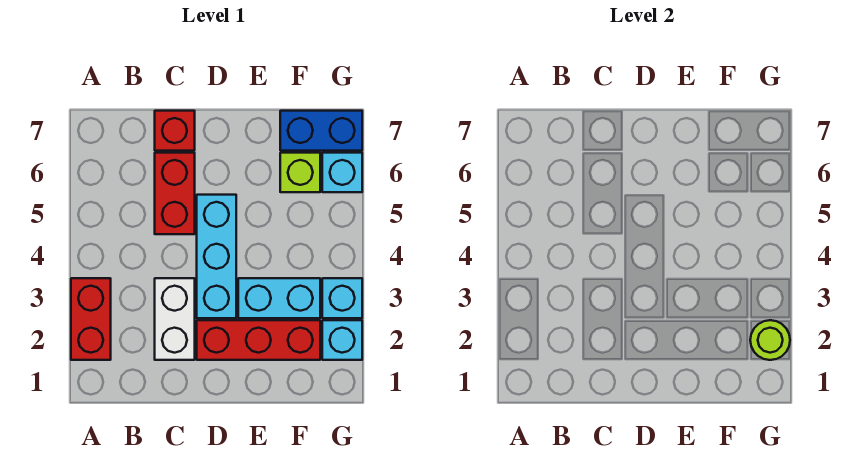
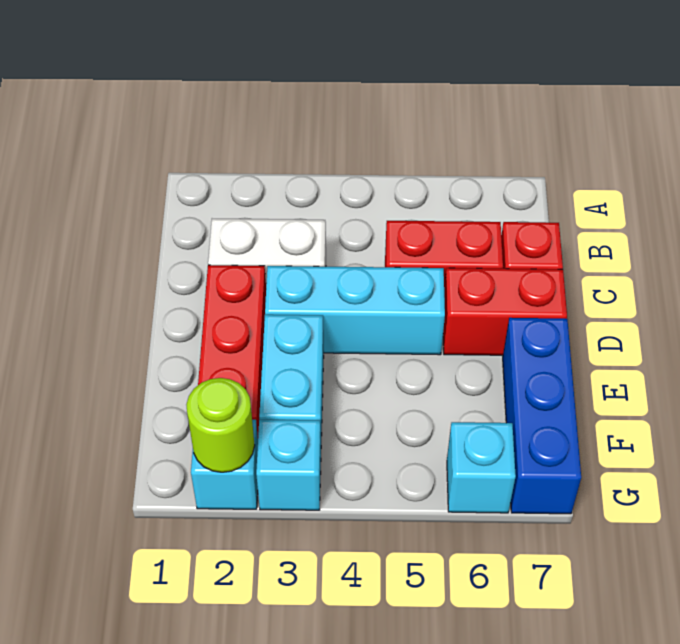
red 1x2 brick [71,278,111,360] -> red 1x2 brick moved to [443,268,567,355]
lime 1x1 brick [280,153,320,192] -> none
blue 1x2 brick [280,111,362,151] -> blue 1x3 brick [503,318,581,514]

